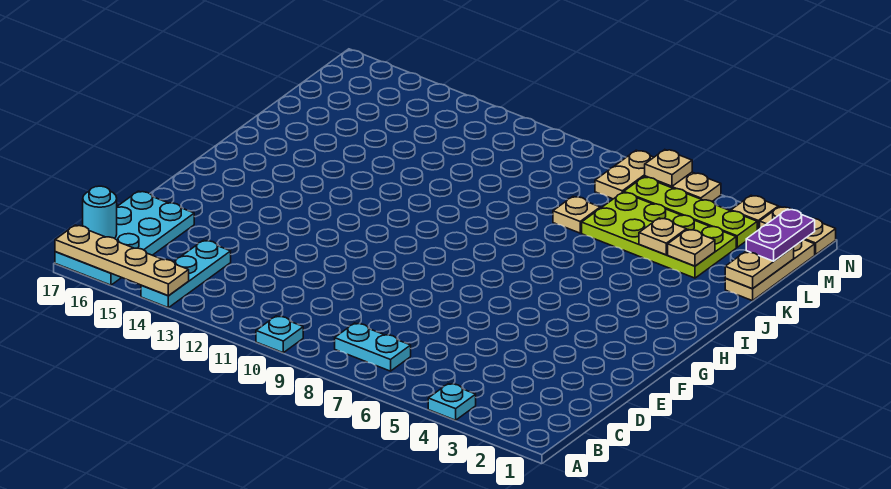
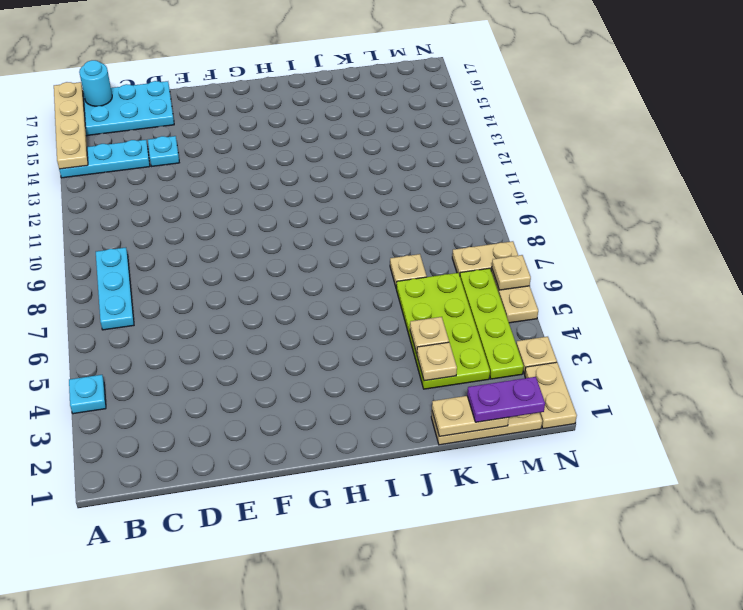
cyan 1x1 plate [256,316,303,353] -> cyan 1x1 plate moved to [148,136,179,166]
cyan 1x2 plate [335,323,411,371] -> cyan 1x3 plate [96,248,134,330]

